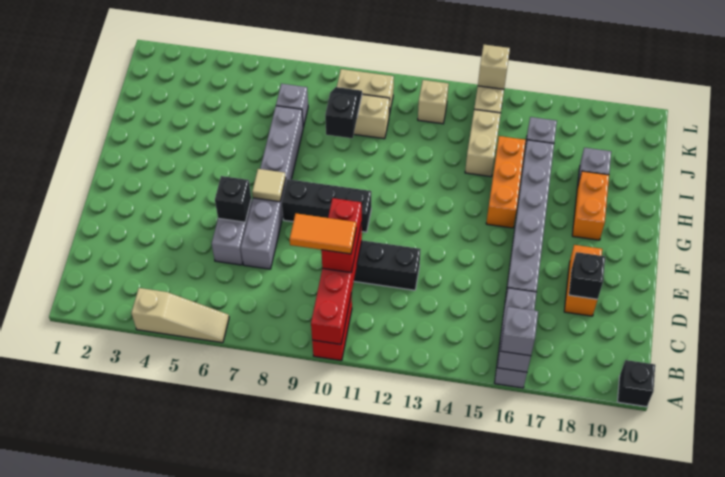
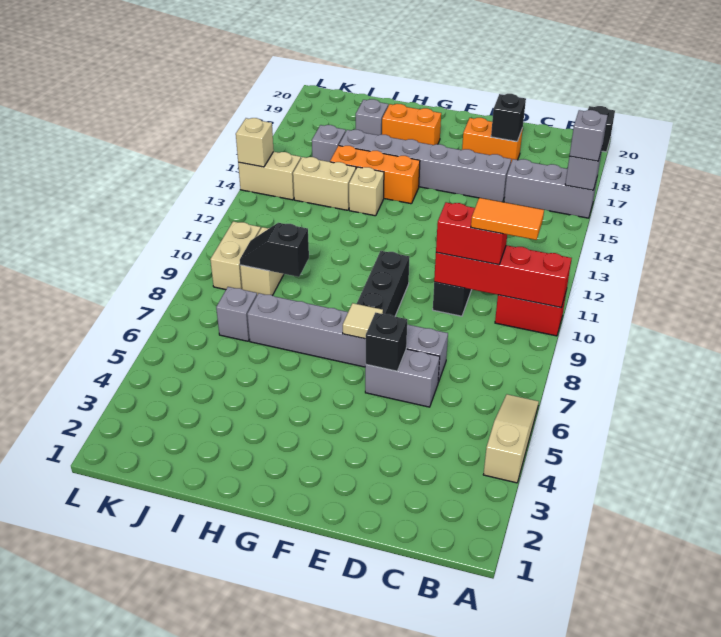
orange 1x2 tile [290,213,356,254] -> orange 1x2 tile turned to [471,198,544,240]
tan 1x1 brick [418,80,449,124] -> tan 1x1 brick moved to [349,167,384,216]

